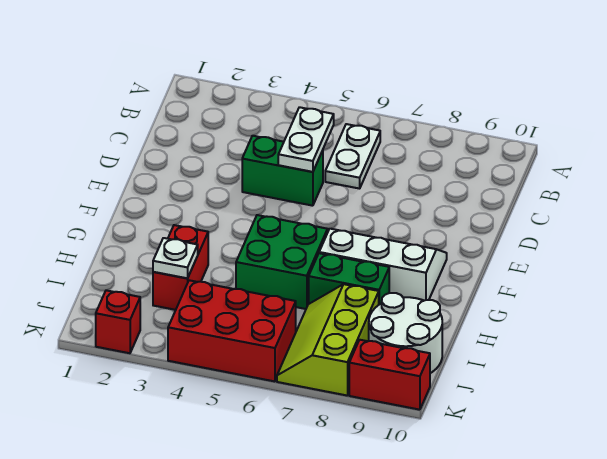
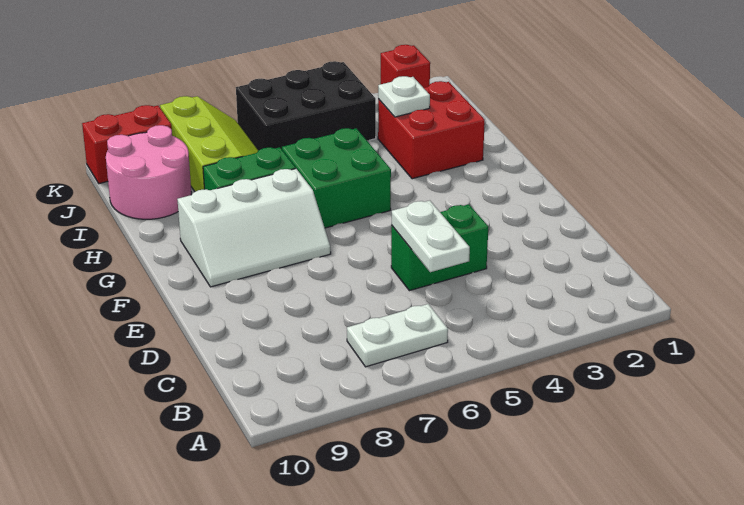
white 1x2 plate [325,124,380,189] -> white 1x2 plate turned to [347,304,448,367]
red 1x2 brick [153,225,208,310] -> red 2x2 brick [378,81,485,179]
white 2x2 round brick [369,293,442,373] -> pink 2x2 round brick [106,125,191,219]
red 2x3 brick [168,280,296,381] -> black 2x3 brick [236,61,376,151]

